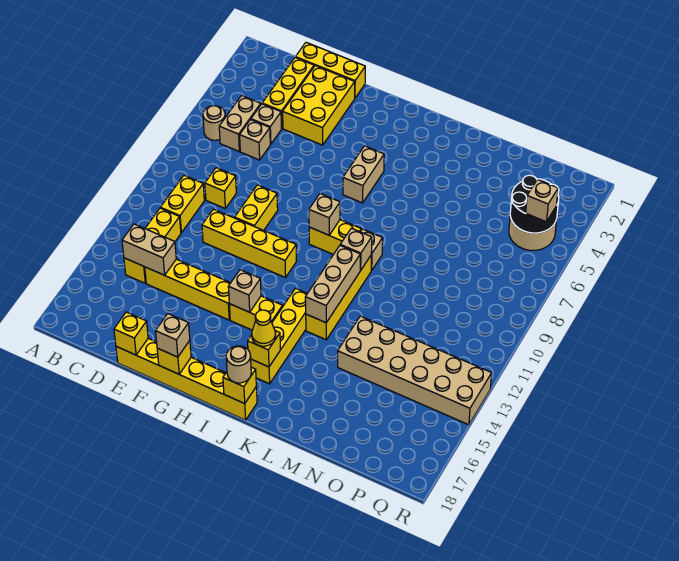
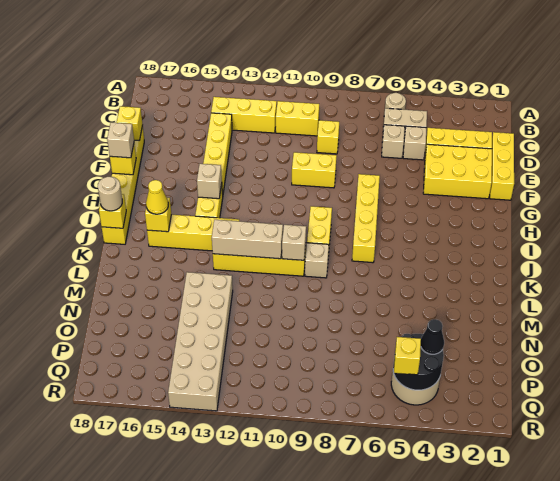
tan 1x2 brick [122,224,176,275] -> none
yellow 1x4 brick [202,209,297,278] -> yellow 1x4 brick moved to [352,174,380,263]
tan 1x2 brick [343,146,384,203] -> none
tan 1x1 brick [309,194,340,235] -> none
none -> black 1x1 cone [421,319,444,354]
tan 1x1 brick [526,180,558,222] -> yellow 1x1 brick [394,337,421,375]

